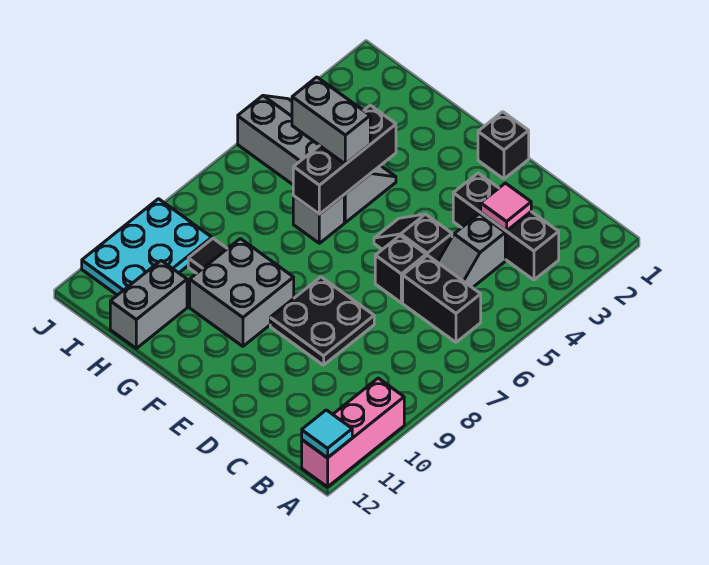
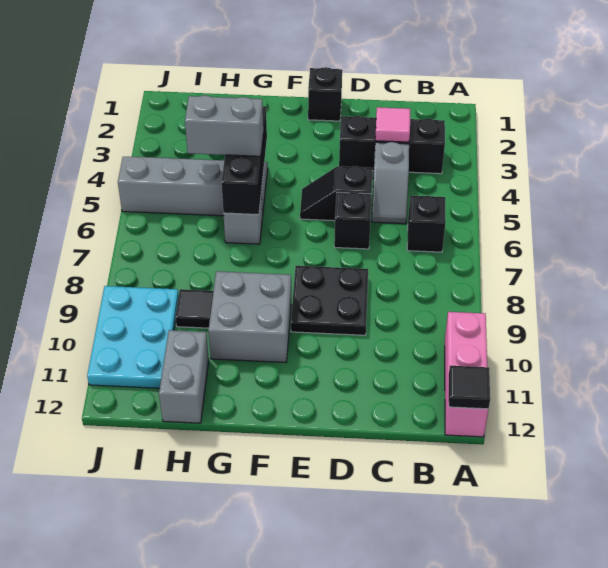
cyan 1x1 tile [302,410,352,458] -> black 1x1 tile [449,366,490,409]
black 1x2 brick [403,255,481,342] -> black 1x1 brick [407,196,446,252]

